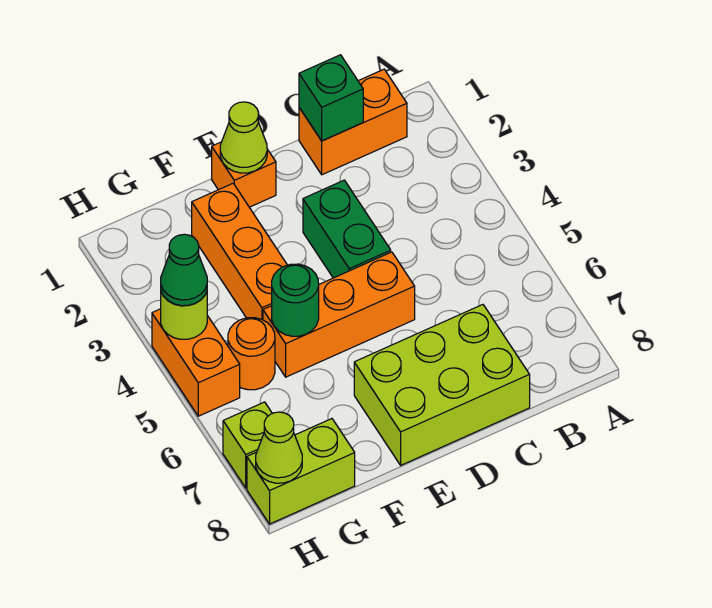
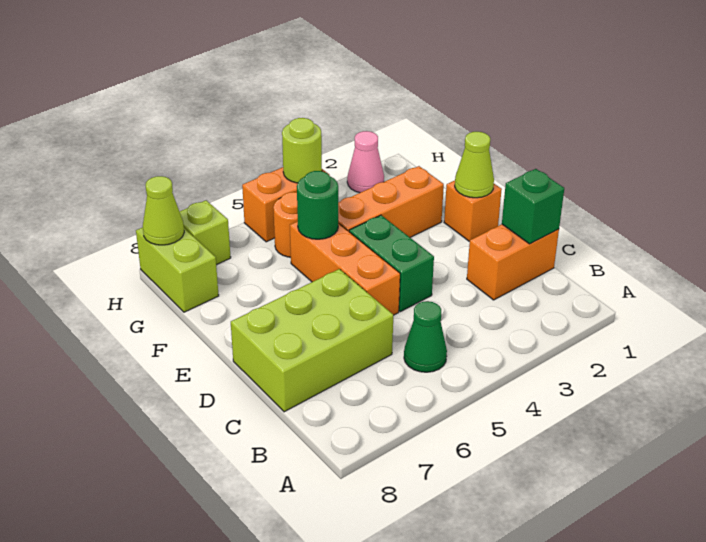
orange 1x2 brick [299,69,407,175] -> orange 1x2 brick turned to [467,224,559,300]
lime 2x3 brick [354,305,530,465] -> lime 2x3 brick turned to [231,269,393,412]
green 1x2 brick [303,180,391,278] -> green 1x2 brick turned to [349,215,434,312]
none -> pink 1x1 cone [347,131,384,193]
green 1x1 cone [161,234,207,306] -> green 1x1 cone moved to [404,301,447,372]

